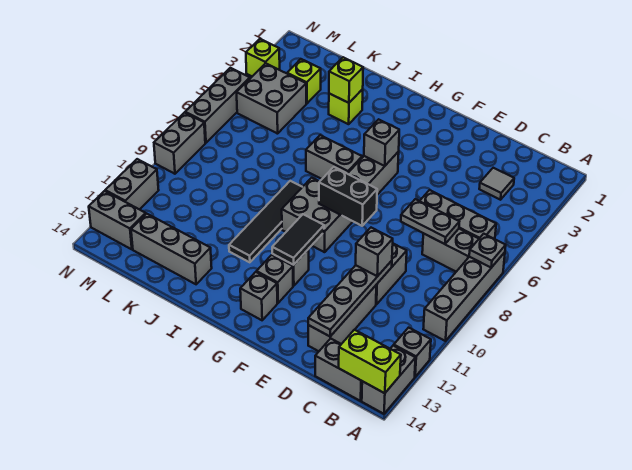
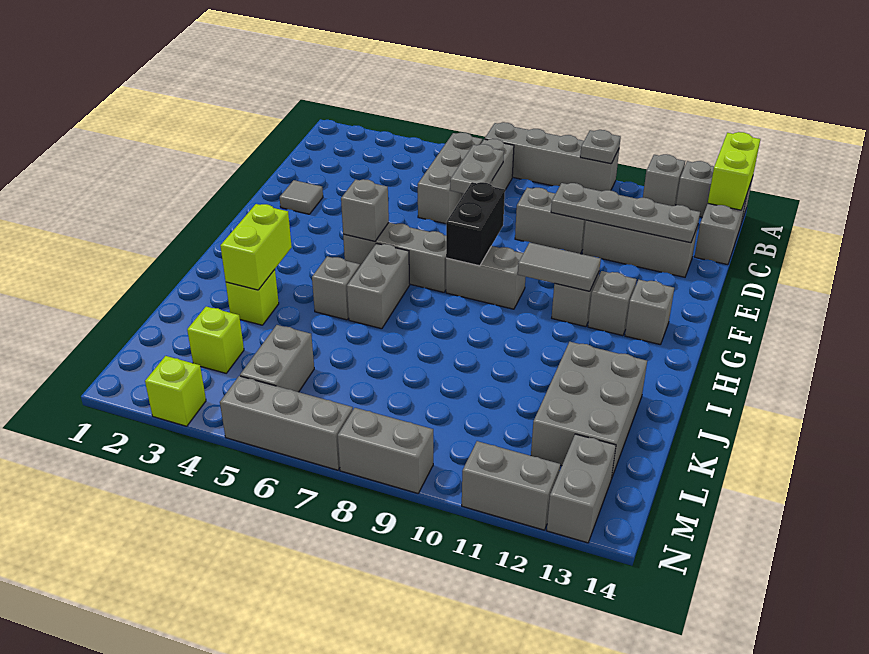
grey 1x1 plate [469,234,506,268] -> grey 1x1 plate moved to [580,130,621,164]
grey 1x1 tile [479,168,514,200] -> grey 1x1 tile moved to [280,180,323,214]
grey 1x1 brick [356,228,393,276] -> grey 1x1 brick moved to [312,256,360,320]
grey 2x2 brick [282,178,353,252] -> grey 1x2 brick [446,246,525,309]
black 1x2 tile [272,214,324,265] -> grey 1x2 tile [518,243,601,291]
black 1x4 tile [229,181,302,262] -> none
lime 1x1 brick [329,57,363,103] -> lime 1x2 brick [220,204,292,290]
grey 1x3 brick [131,214,212,284] -> grey 2x3 brick [531,342,647,479]
grey 2x2 brick [237,63,306,134] -> grey 1x2 brick [240,325,314,392]

